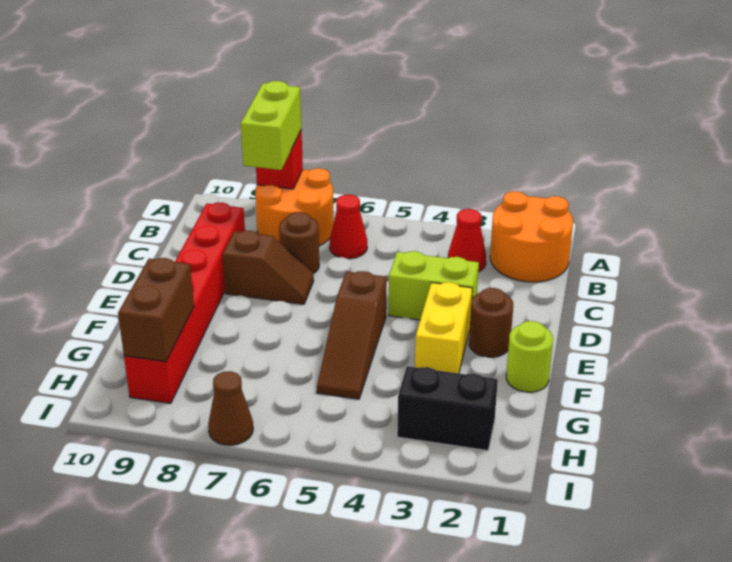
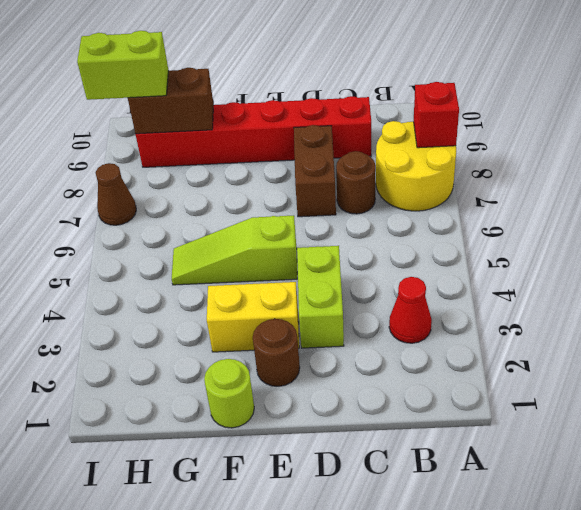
orange 2x2 round brick [490,191,573,282] -> none
orange 2x2 round brick [255,168,334,246] -> yellow 2x2 round brick [376,121,456,211]
lime 1x2 brick [241,81,301,170] -> lime 1x2 brick moved to [77,31,169,100]
red 1x1 cone [330,195,367,259] -> none
brown 1x2 slope [223,231,314,304] -> brown 1x2 brick [294,125,336,217]
brown 1x3 slope [317,271,387,399] -> lime 1x3 slope [172,216,297,285]
black 1x2 brick [397,366,498,451] -> none

